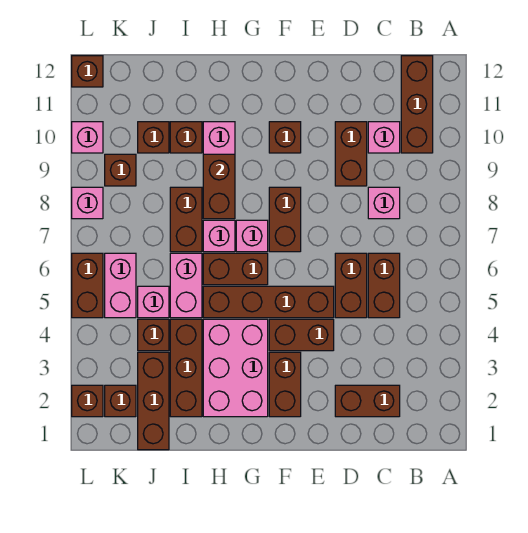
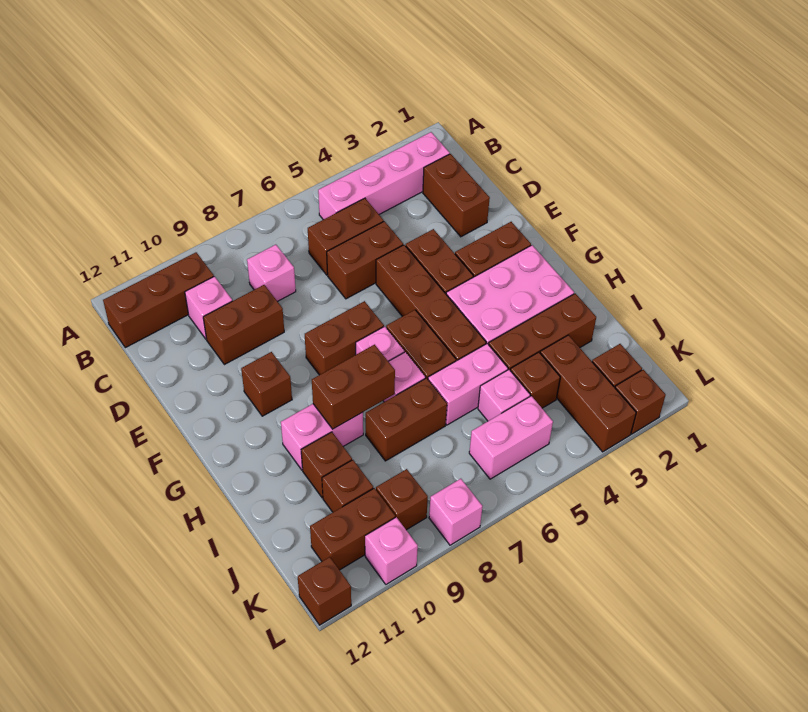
none -> pink 1x4 brick [318,132,450,220]
brown 1x3 brick [138,352,169,450] -> brown 1x3 brick turned to [540,335,636,452]
brown 1x2 brick [72,253,103,318] -> brown 1x2 brick moved to [310,488,395,570]

